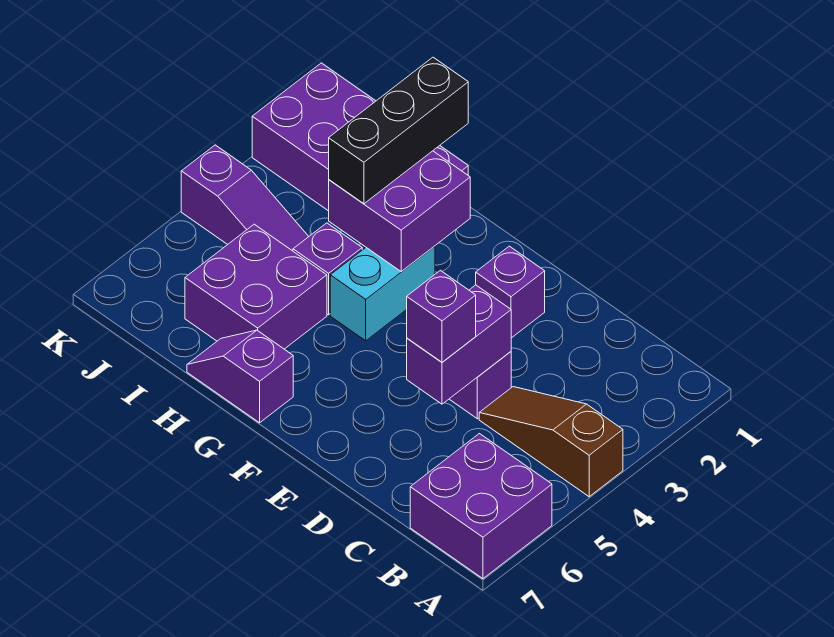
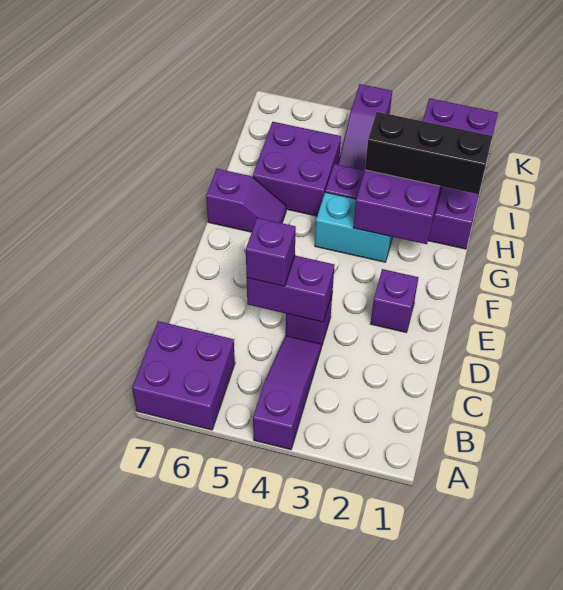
brown 1x3 slope [479,387,623,497] -> purple 1x3 slope [253,336,321,450]
purple 1x2 slope [187,330,293,423] -> purple 1x2 slope turned to [206,169,286,232]

